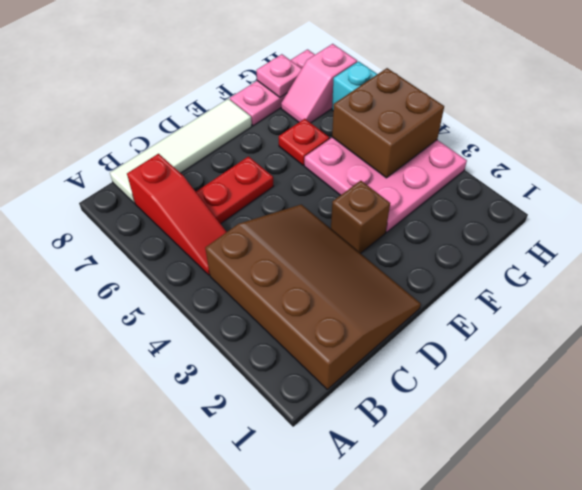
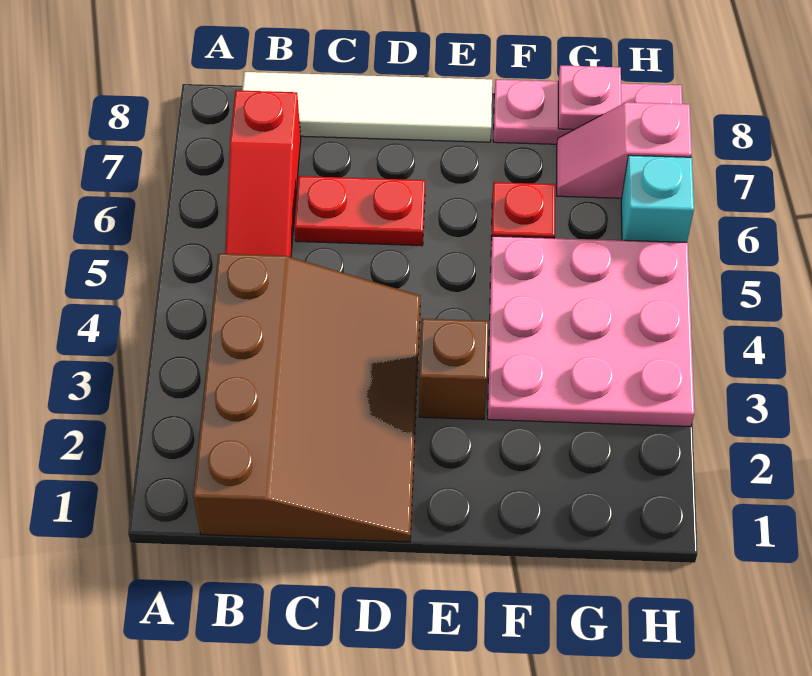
brown 2x2 brick [332,68,444,178] -> none

